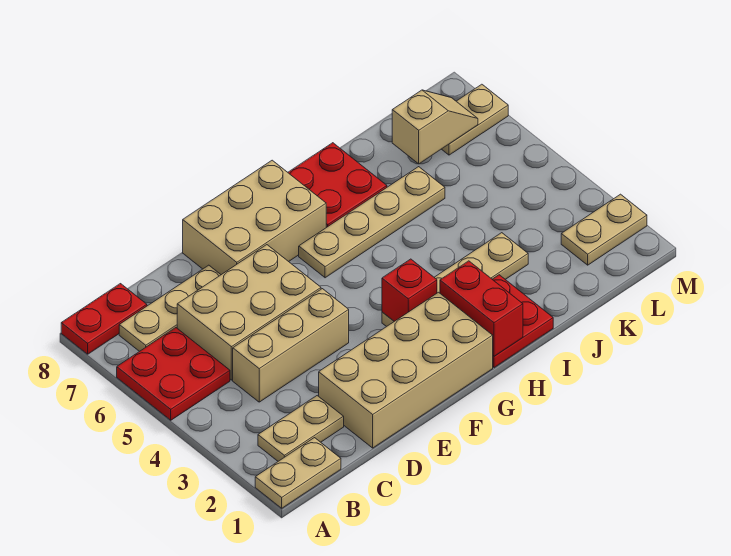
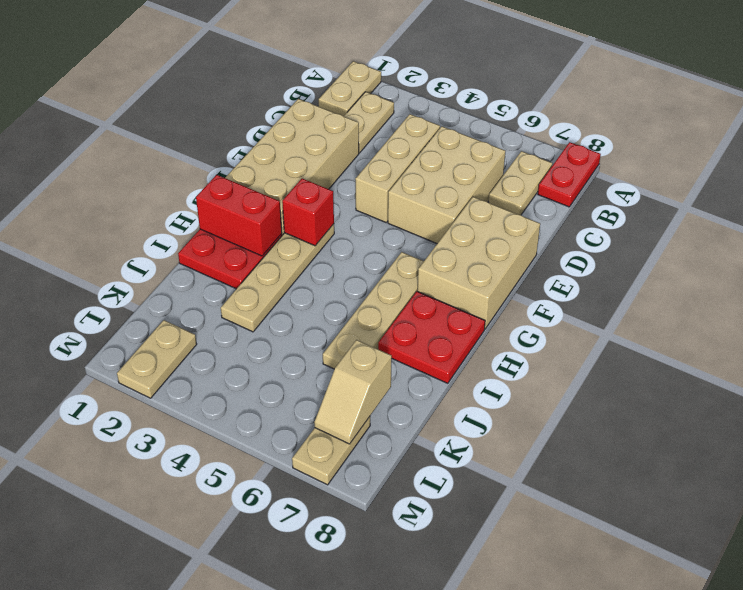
red 2x2 plate [117,328,230,420] -> none
tan 1x3 plate [119,265,221,351] -> tan 1x2 plate [489,151,552,215]

